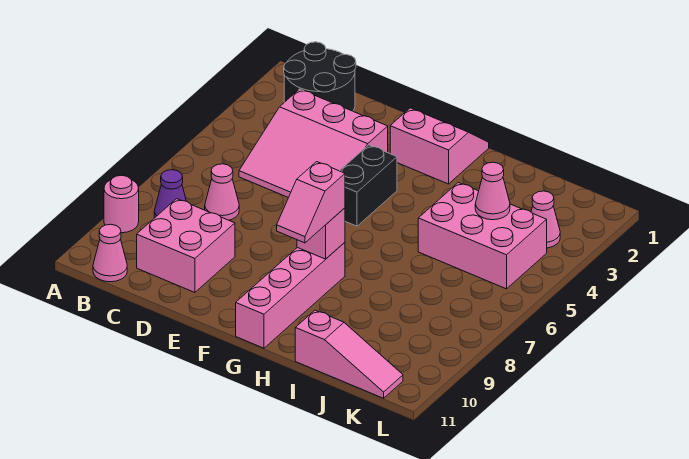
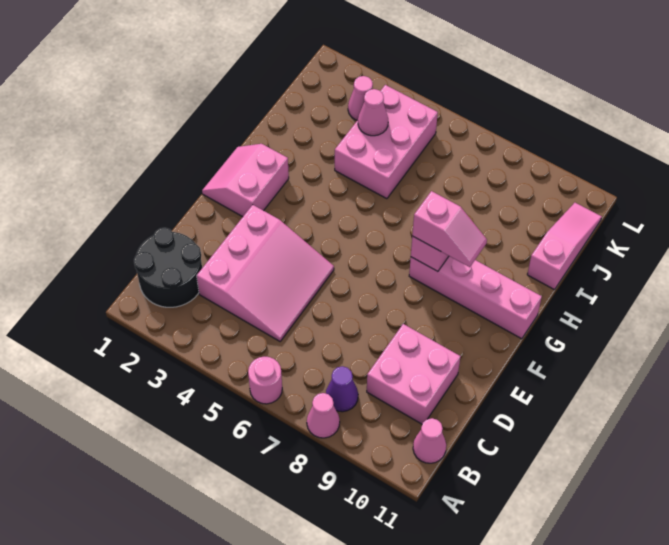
pink 1x1 round brick [104,175,139,233] -> pink 1x1 round brick moved to [248,357,282,404]
pink 1x1 cone [205,164,239,220] -> pink 1x1 cone moved to [307,393,340,438]
black 1x2 brick [340,145,397,226] -> none

